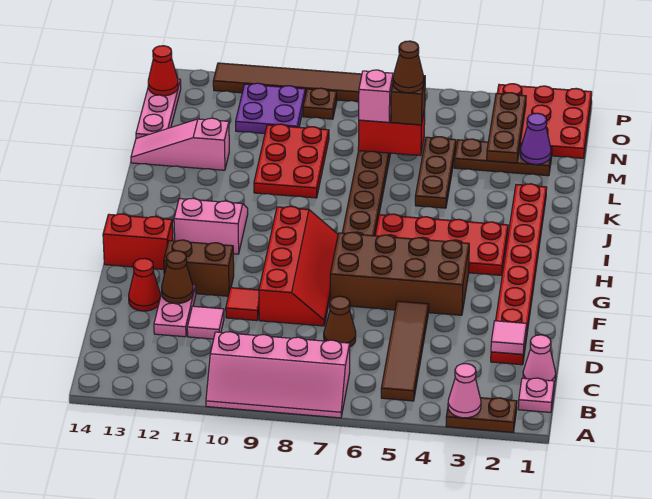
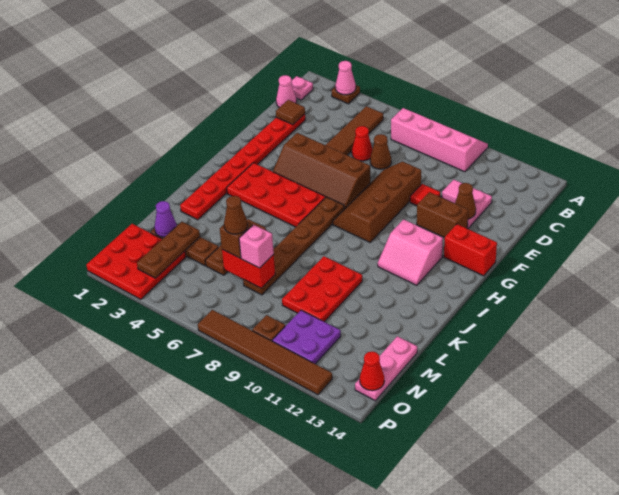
brown 1x2 plate [446,398,517,432] -> brown 1x1 plate [332,85,360,104]
pink 1x1 tile [491,321,527,354] -> brown 1x1 tile [276,100,305,125]
red 2x4 slope [259,206,338,326] -> brown 2x4 slope [333,162,421,242]
red 1x1 cone [129,258,160,311] -> red 1x1 cone moved to [352,126,373,161]
brown 2x4 brick [330,232,469,315] -> brown 2x4 slope [273,133,370,209]
pink 1x3 slope [131,118,229,170] -> none

